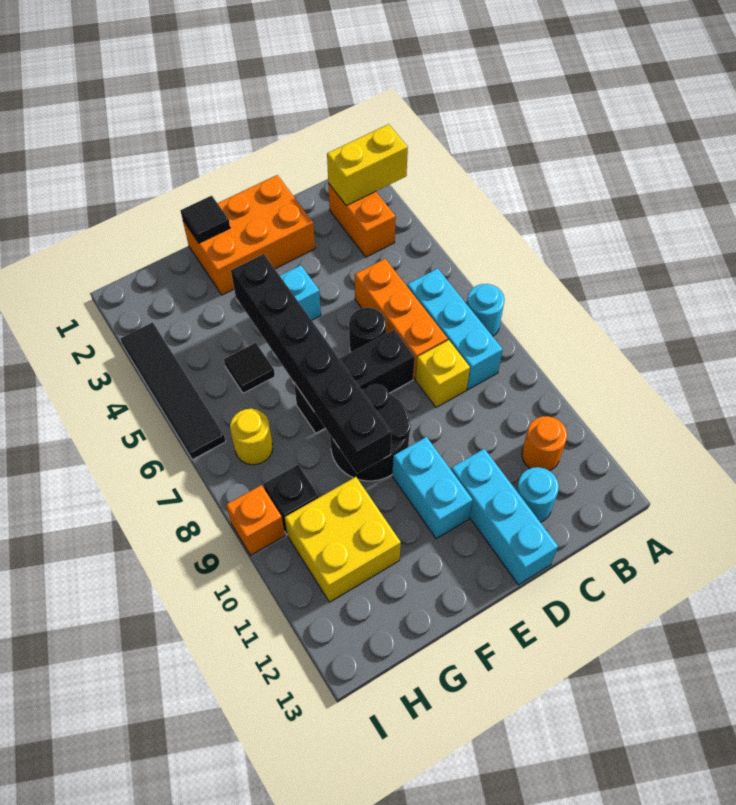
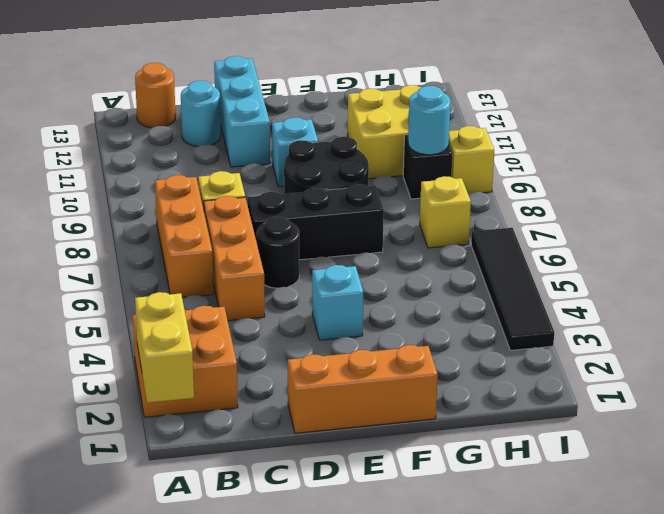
yellow 1x2 brick [327,124,408,206] -> yellow 1x2 brick turned to [135,292,194,403]
cyan 1x1 round brick [467,284,505,336] -> cyan 1x1 round brick moved to [408,86,450,155]
orange 1x2 brick [328,183,396,257] -> orange 2x2 brick [133,306,238,417]
cyan 1x3 brick [407,268,503,390] -> orange 1x3 brick [155,175,214,297]
orange 1x1 round brick [522,416,567,471] -> orange 1x1 round brick moved to [135,63,176,128]
orange 2x3 brick [183,175,315,295] -> orange 1x3 brick [288,345,438,433]
cyan 1x2 brick [392,437,473,539] -> cyan 1x1 brick [272,118,318,187]
black 1x1 tile [180,196,230,243] -> none
black 1x6 brick [231,254,392,473] -> none
black 1x1 tile [224,343,275,393] -> none
yellow 1x1 round brick [230,409,273,465] -> yellow 1x1 brick [420,176,471,248]
orange 1x1 brick [226,485,285,555] -> yellow 1x1 brick [449,126,494,194]

